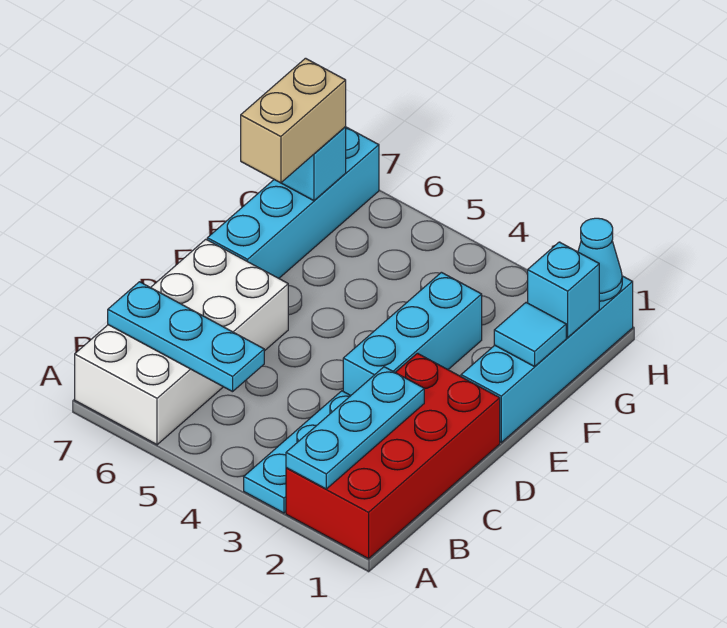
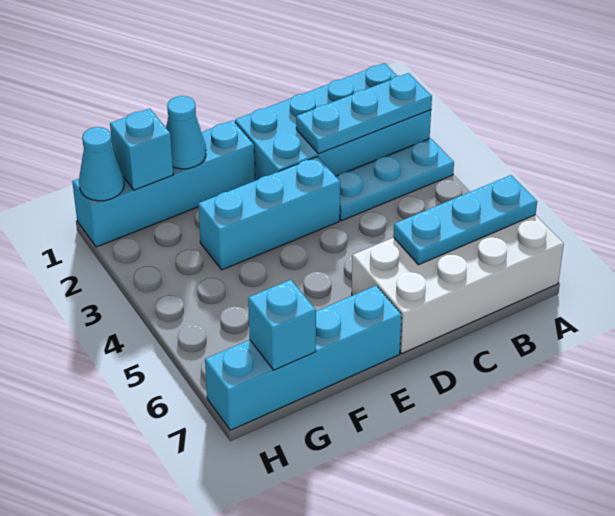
red 2x4 brick [286,353,500,559] -> cyan 2x4 brick [235,63,431,181]
cyan 1x3 plate [108,282,264,392] -> cyan 1x3 plate turned to [393,175,537,265]
cyan 1x1 tile [494,303,566,367] -> cyan 1x1 cone [166,96,206,169]
tan 1x2 brick [241,58,346,183] -> none

